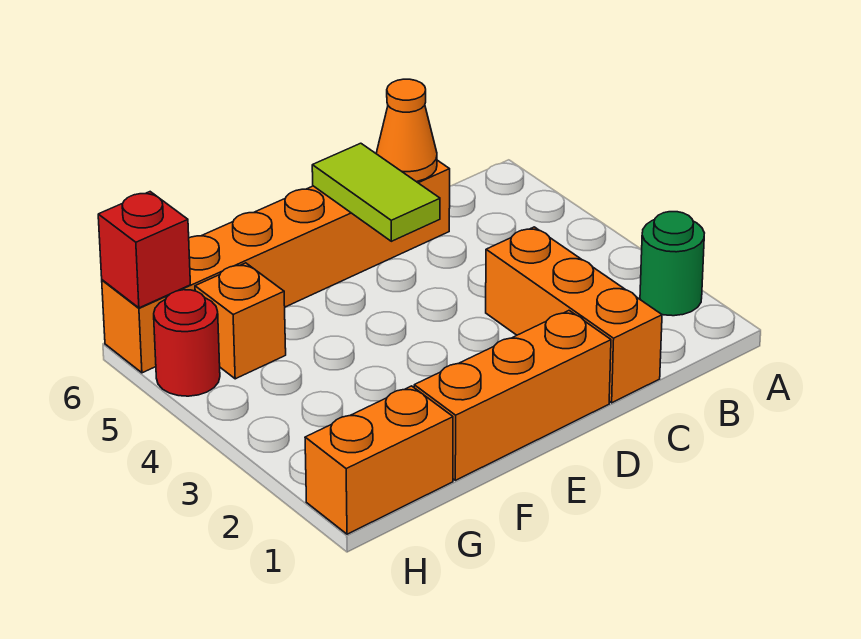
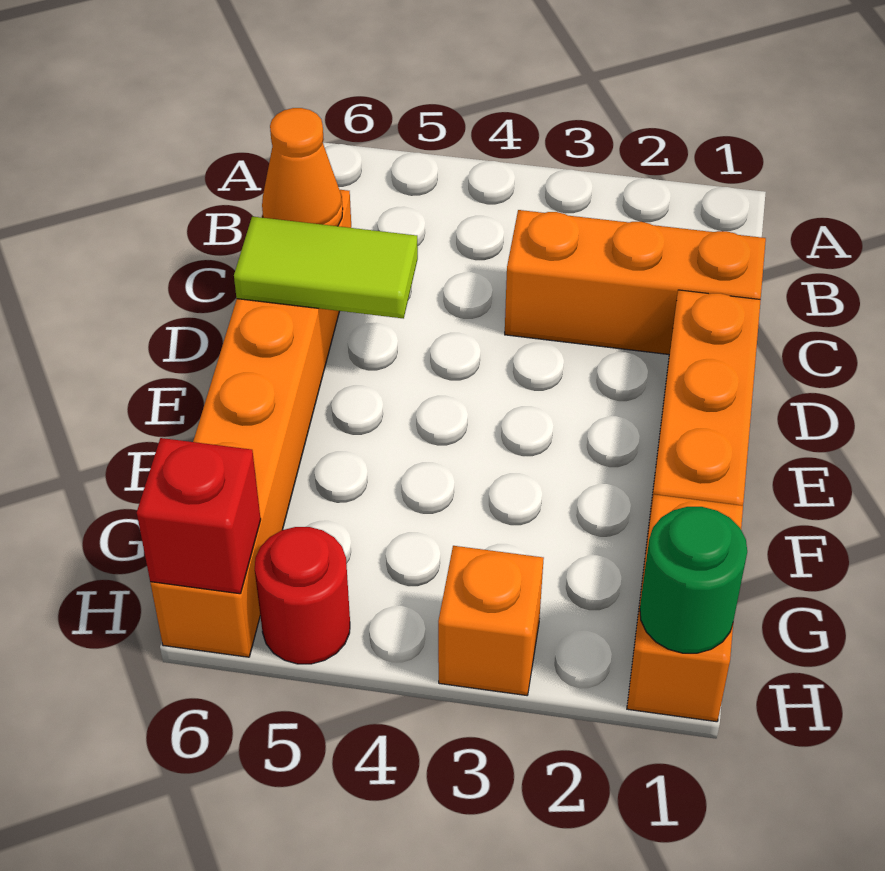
green 1x1 round brick [640,212,704,316] -> green 1x1 round brick moved to [640,507,747,653]
orange 1x1 brick [195,263,286,379] -> orange 1x1 brick moved to [438,546,544,695]

